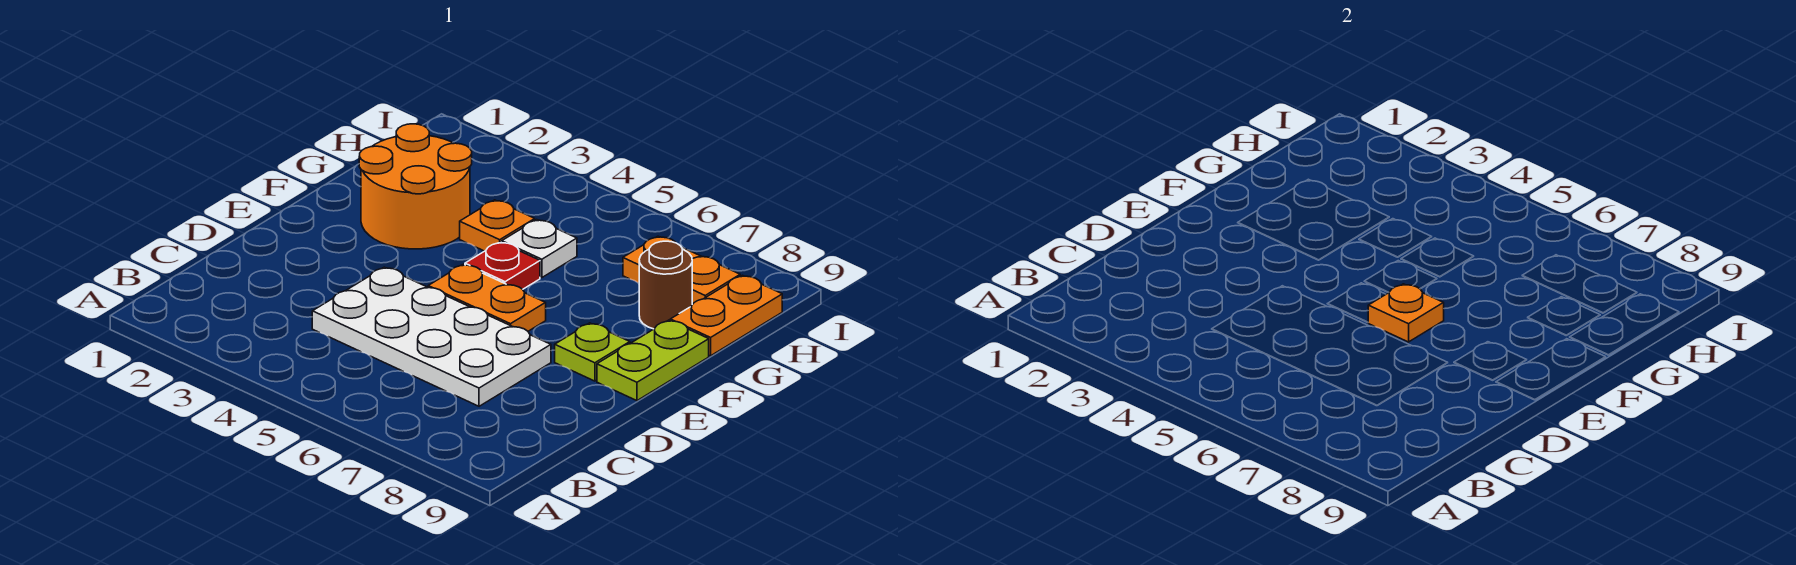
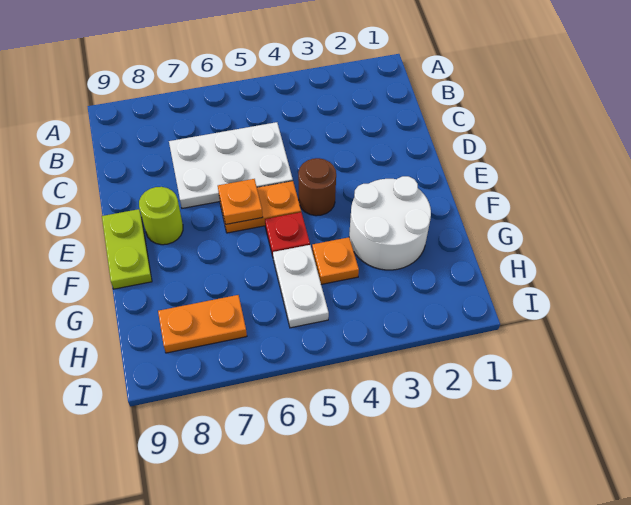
white 2x4 plate [312,267,551,406] -> white 2x3 plate [169,122,293,208]
lime 1x1 plate [555,323,630,381] -> lime 1x1 round brick [139,187,183,245]
orange 2x2 round brick [359,124,472,249] -> white 2x2 round brick [349,176,431,270]
white 1x1 plate [502,220,577,278] -> white 1x2 plate [273,245,329,328]
brown 1x1 round brick [639,241,692,329] -> brown 1x1 round brick moved to [298,158,336,216]
orange 1x2 plate [670,275,782,356] -> none

